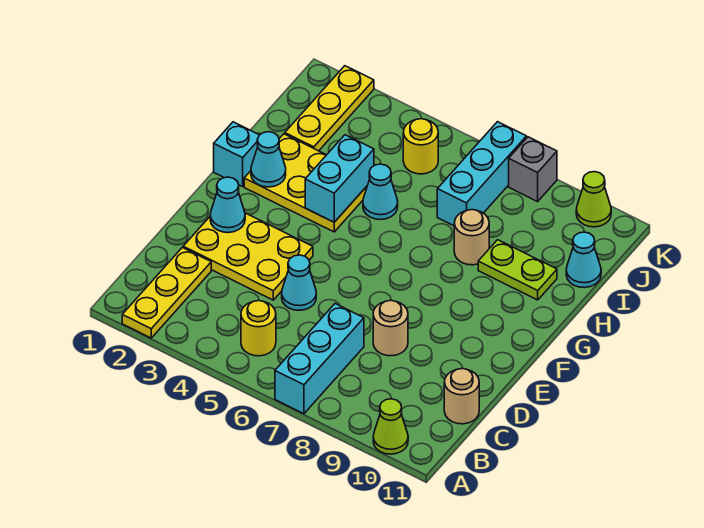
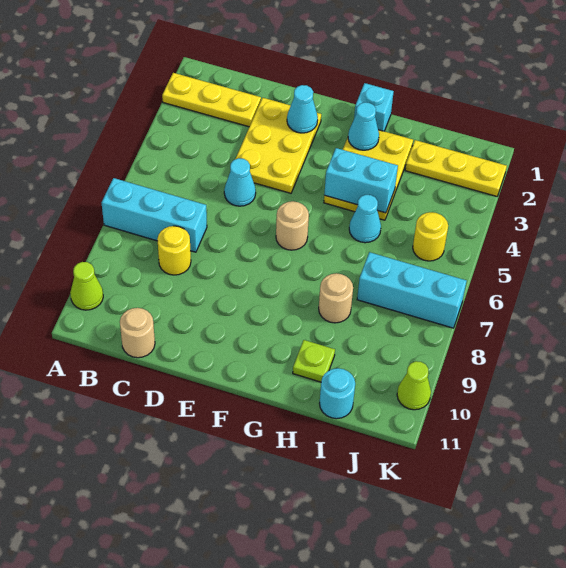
yellow 1x1 round brick [241,301,276,356] -> yellow 1x1 round brick moved to [157,226,191,275]
tan 1x1 round brick [373,300,408,356] -> tan 1x1 round brick moved to [276,201,309,250]
lime 1x2 plate [478,240,557,300] -> lime 1x1 plate [293,340,335,382]
cyan 1x1 cone [566,232,601,288] -> cyan 1x1 round brick [320,368,355,419]
grey 1x1 brick [509,137,557,202] -> none

